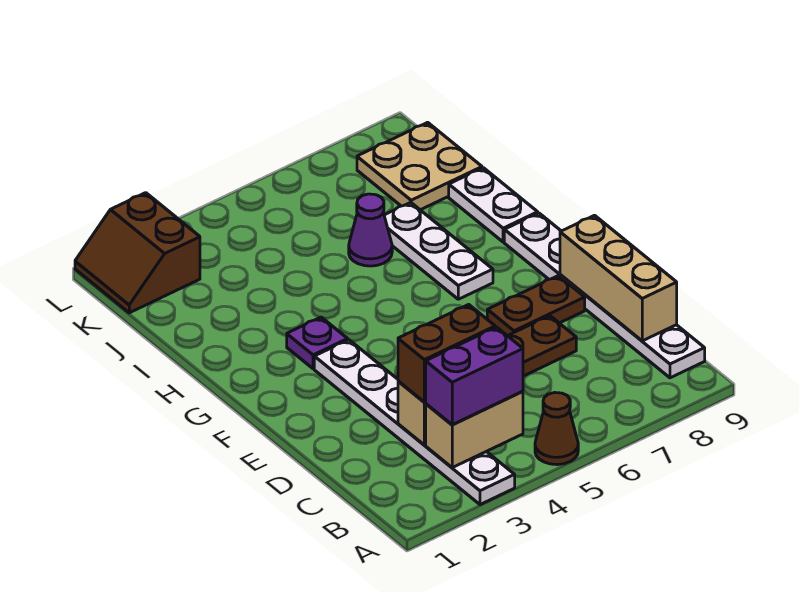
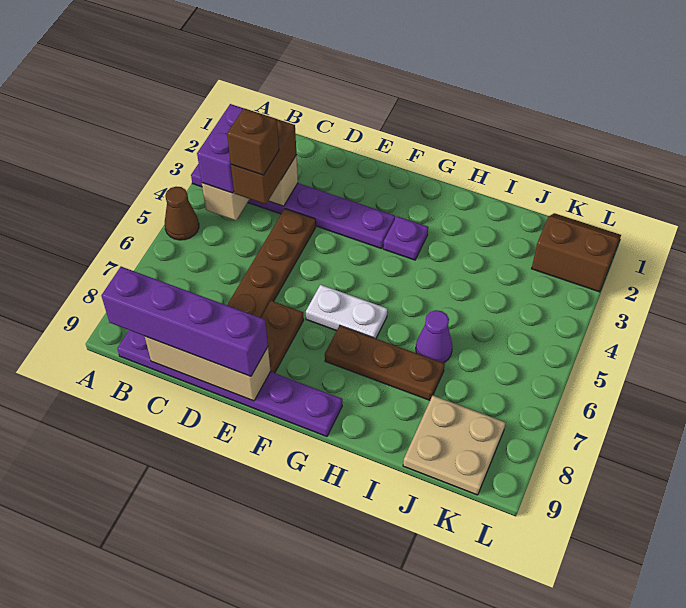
white 1x6 plate [314,340,515,505] -> purple 1x6 plate [191,164,395,249]
white 1x6 plate [504,213,705,378] -> purple 1x6 plate [117,330,342,437]
none -> purple 1x4 brick [101,267,268,376]
none -> brown 1x1 brick [227,108,279,175]
white 1x3 plate [384,202,493,299] -> brown 1x3 plate [325,326,445,400]
white 1x2 plate [449,168,538,242] -> white 1x2 plate moved to [306,285,387,338]

